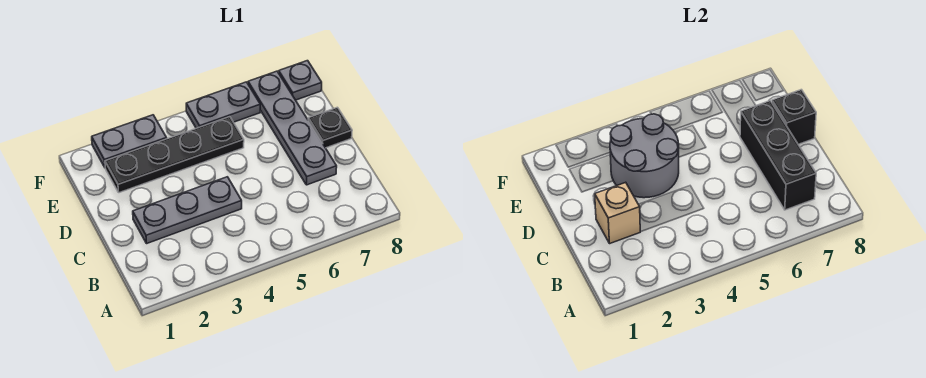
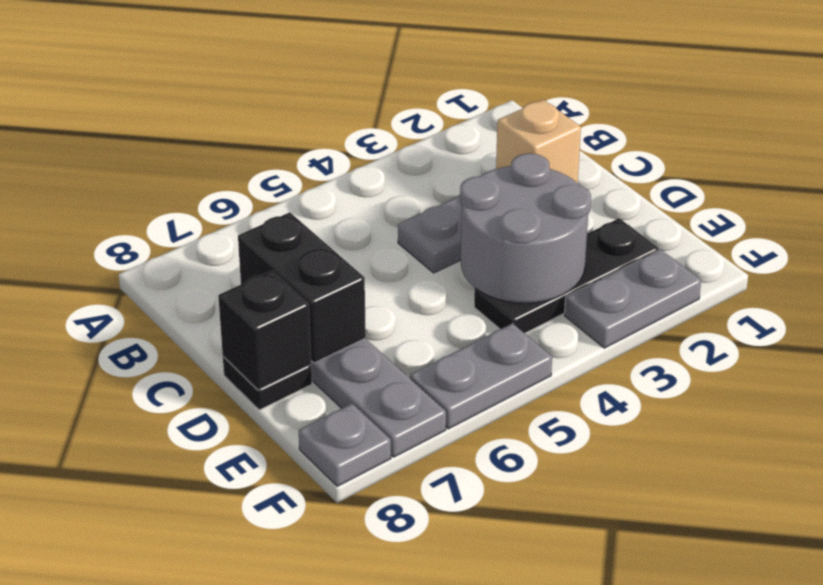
black 1x3 brick [740,101,816,210] -> black 1x2 brick [238,212,366,363]
black 1x4 plate [105,117,244,193] -> black 1x3 plate [474,218,659,333]

